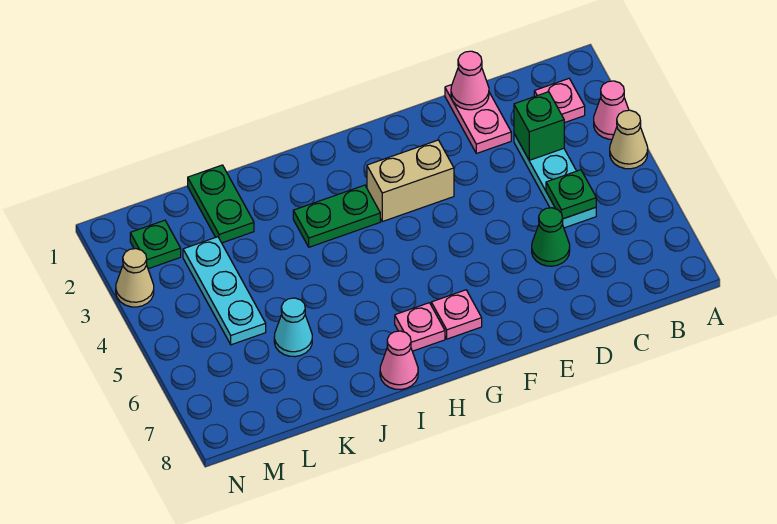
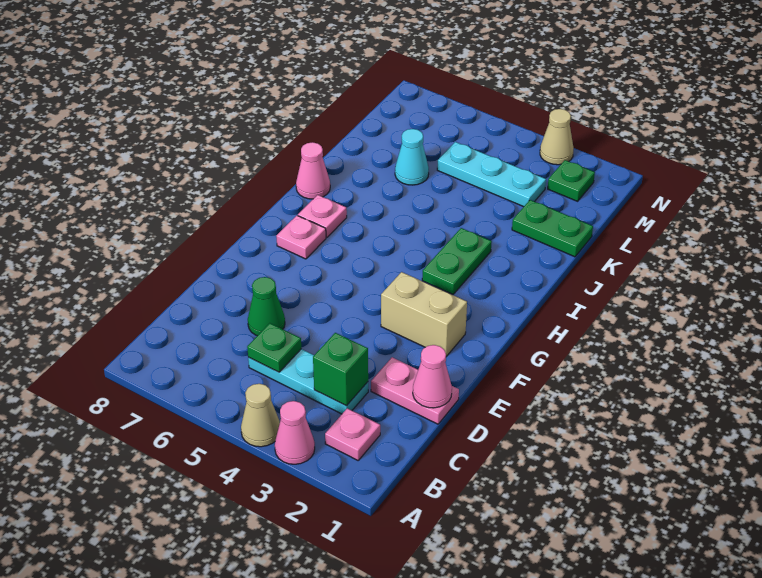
tan 1x2 brick [367,140,454,222] -> tan 1x2 brick turned to [381,272,467,357]

